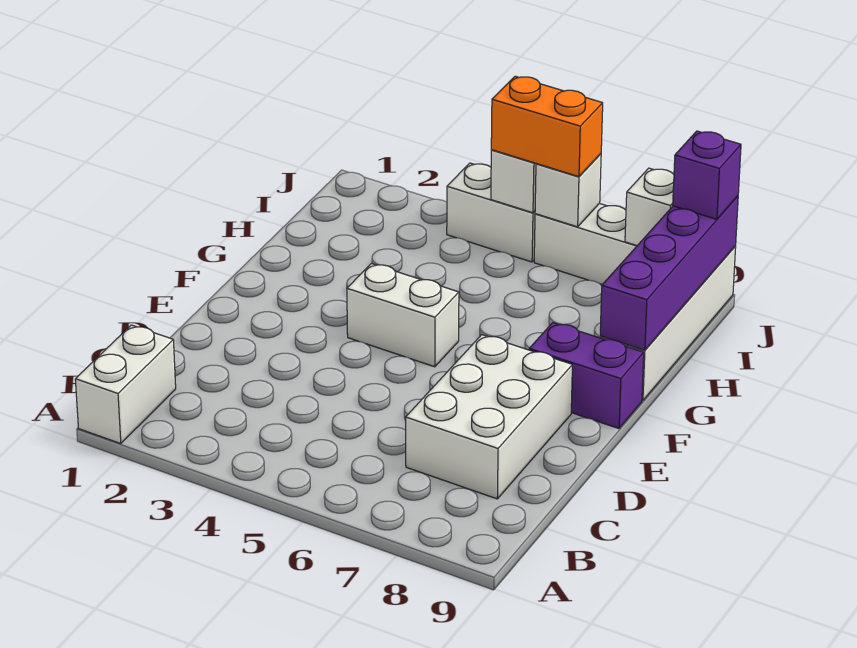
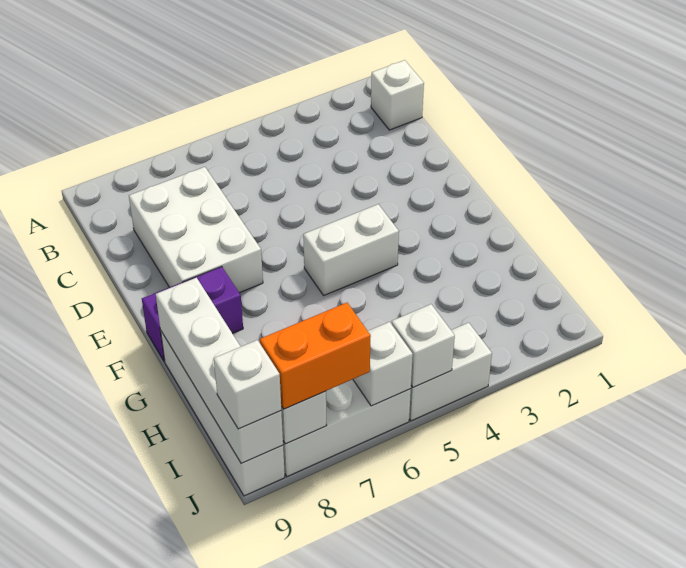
white 1x2 brick [75,325,176,444] -> white 1x1 brick [371,60,424,130]
purple 1x4 brick [600,196,738,350] -> white 1x4 brick [156,278,283,464]
orange 1x2 brick [491,76,603,177] -> orange 1x2 brick moved to [260,303,371,409]
purple 1x1 brick [673,131,741,219] -> white 1x1 brick [214,340,282,429]

